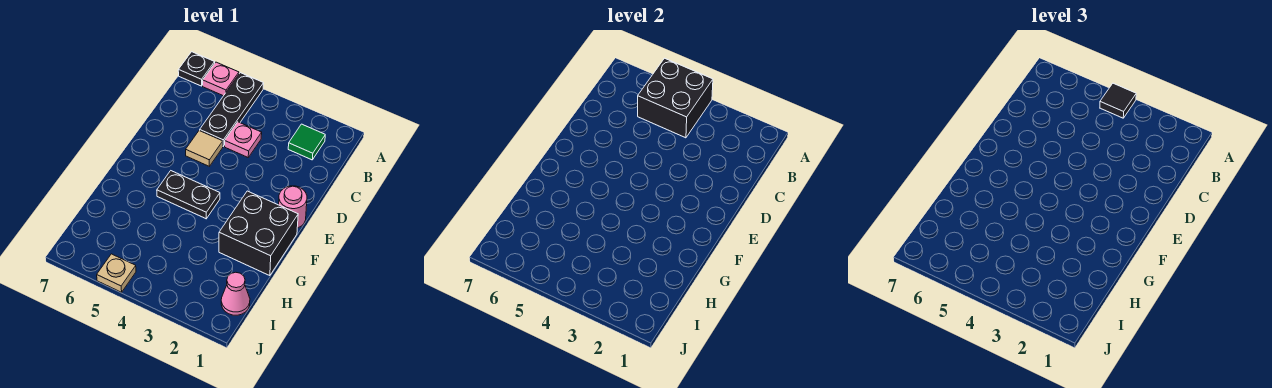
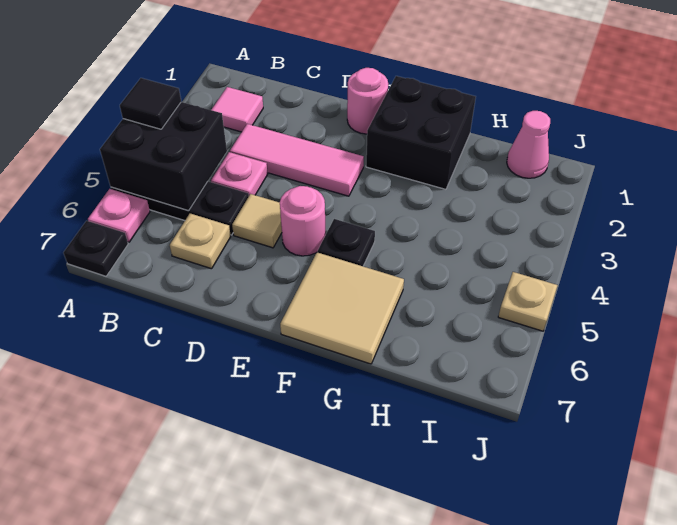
green 1x1 tile [288,124,325,160] -> pink 1x1 tile [211,87,263,132]
none -> pink 1x3 tile [230,124,364,196]
none -> tan 1x1 plate [170,214,231,269]
none -> pink 1x1 round brick [280,186,326,256]
black 1x2 plate [157,171,220,219] -> black 1x1 plate [318,219,375,266]
none -> tan 2x2 tile [280,252,404,364]

